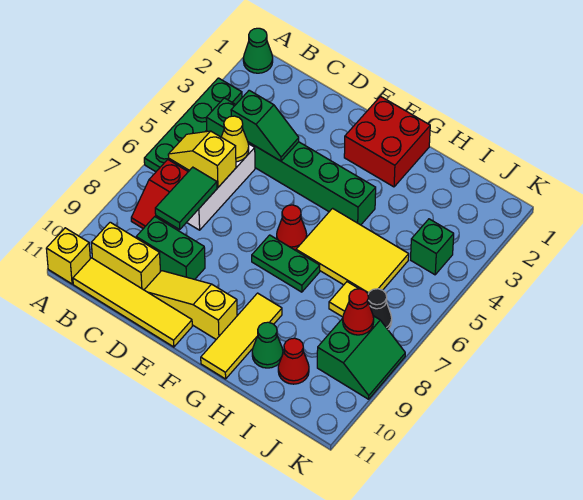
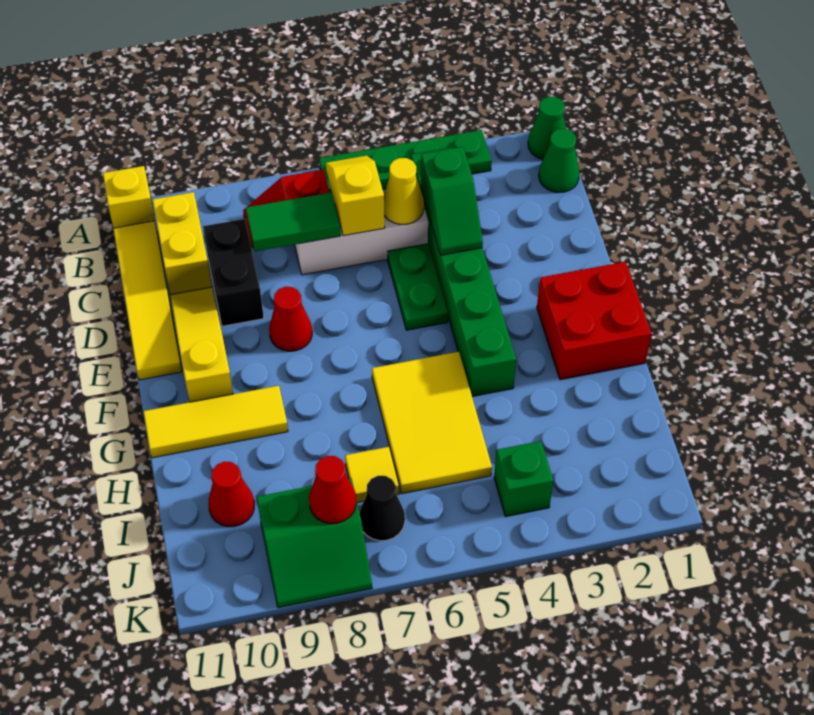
green 1x2 brick [136,217,205,279] -> black 1x2 brick [203,219,264,326]
red 1x1 cone [277,205,307,250] -> red 1x1 cone moved to [269,287,312,351]
green 1x2 plate [252,235,320,292] -> green 1x2 plate moved to [388,244,448,330]
green 1x1 cone [252,322,283,368] -> green 1x1 cone moved to [539,129,580,192]

